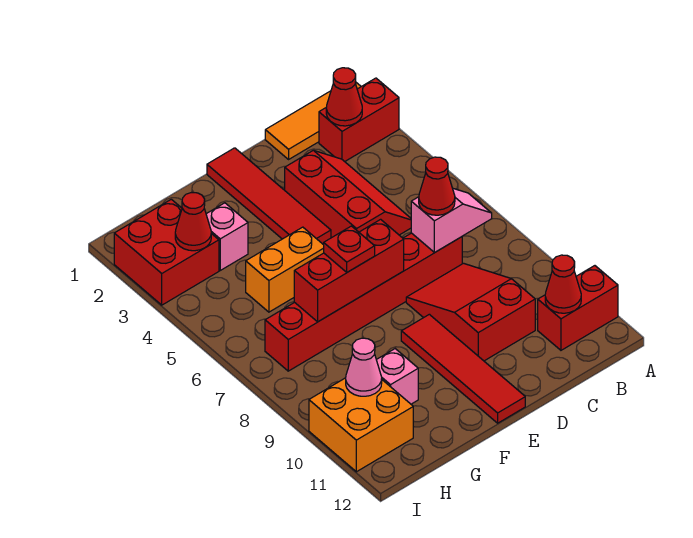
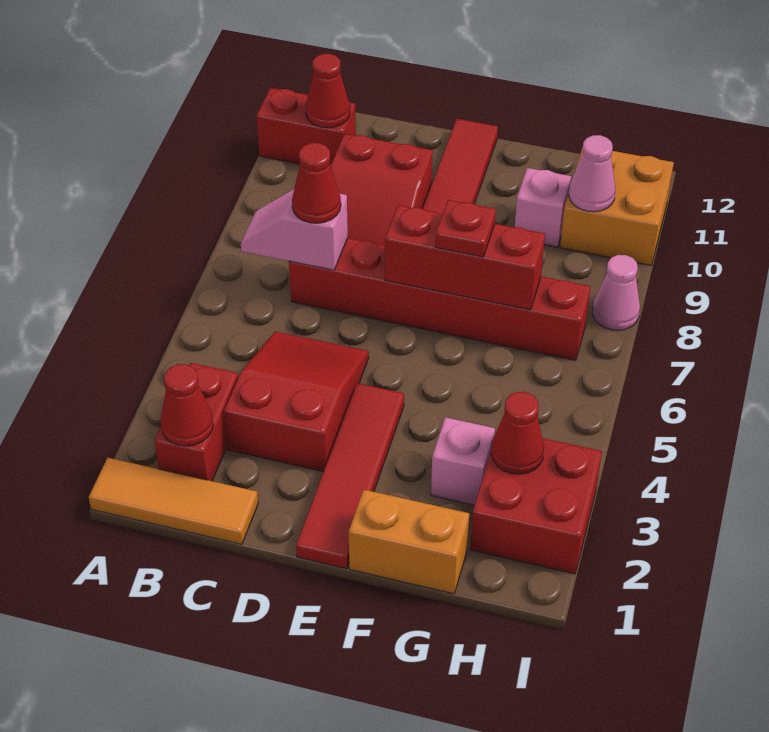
red 1x2 brick [319,78,399,162] -> red 1x2 brick turned to [154,363,238,481]
red 2x3 slope [285,150,411,238] -> red 2x3 slope turned to [224,331,369,471]
orange 1x2 brick [246,227,324,312] -> orange 1x2 brick moved to [349,490,469,594]
none -> pink 1x1 cone [592,255,640,330]

